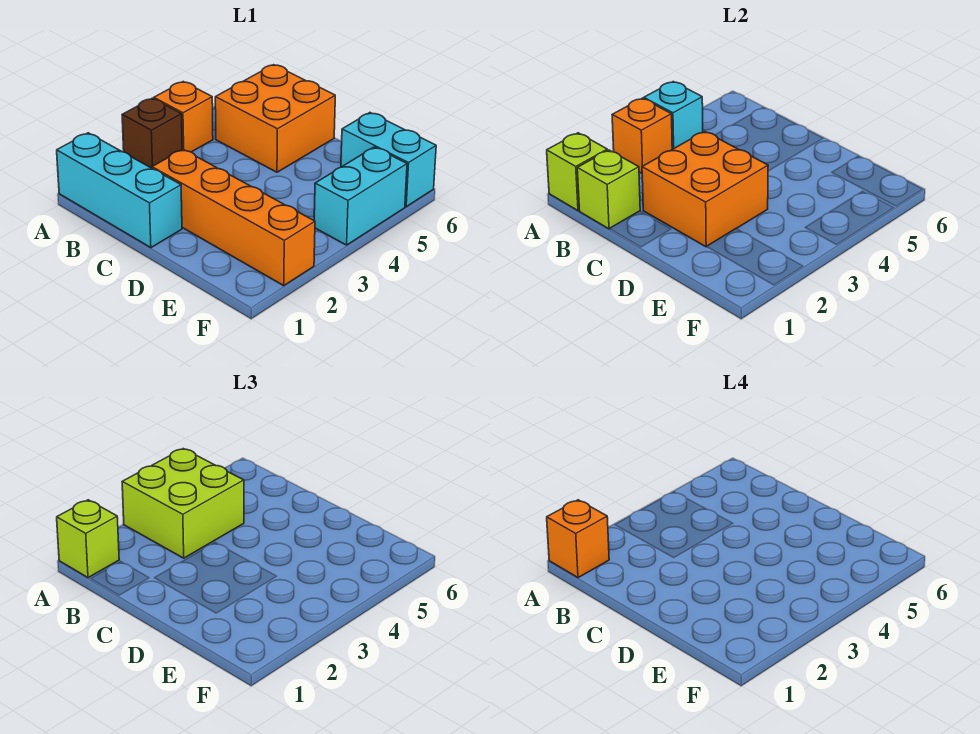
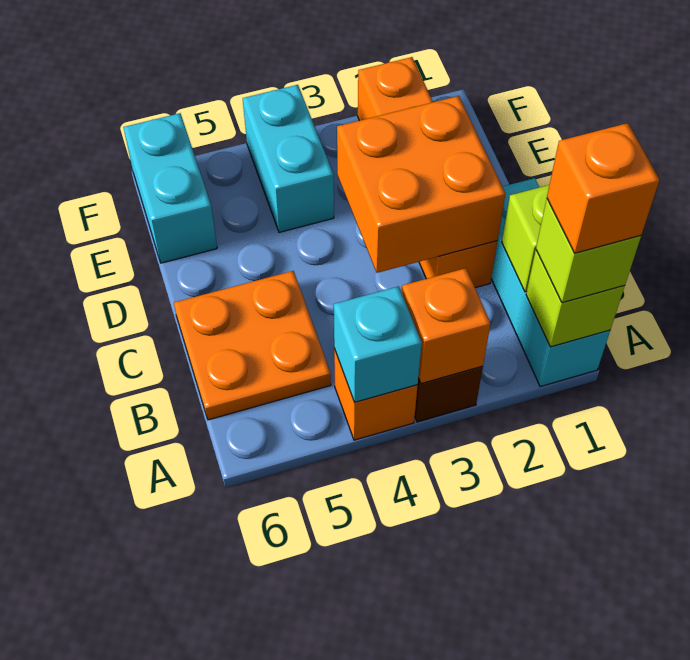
lime 2x2 brick [122,449,244,558] -> none
orange 2x2 brick [215,65,335,172] -> orange 2x2 plate [174,271,331,420]
cyan 1x2 brick [314,147,407,245] -> cyan 1x2 brick turned to [243,85,334,232]

